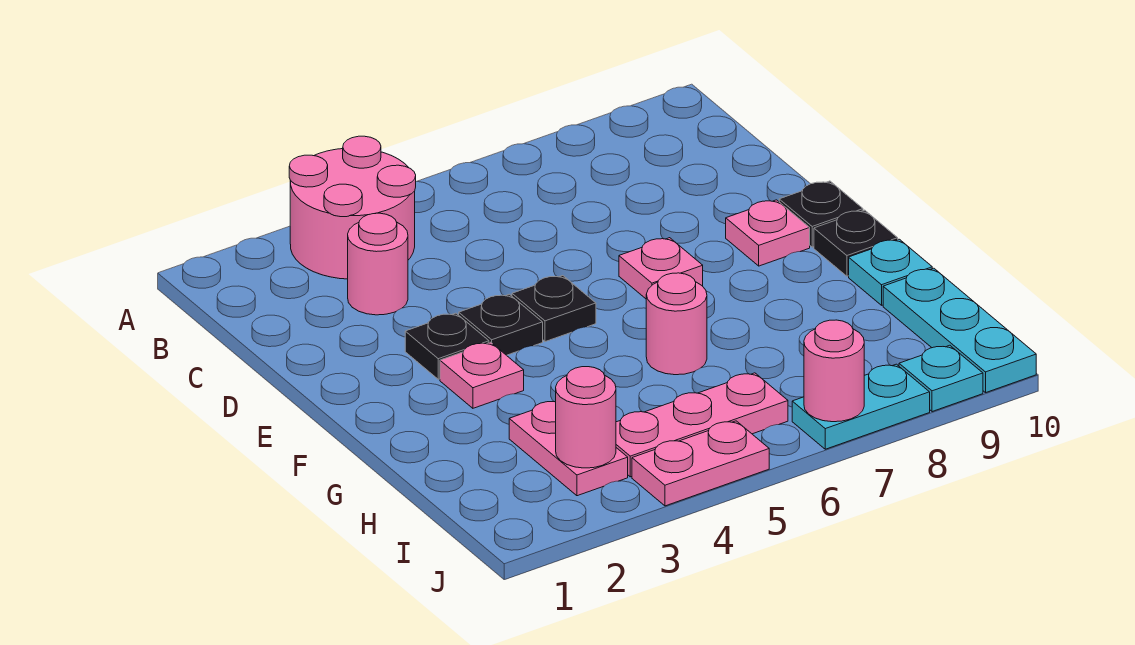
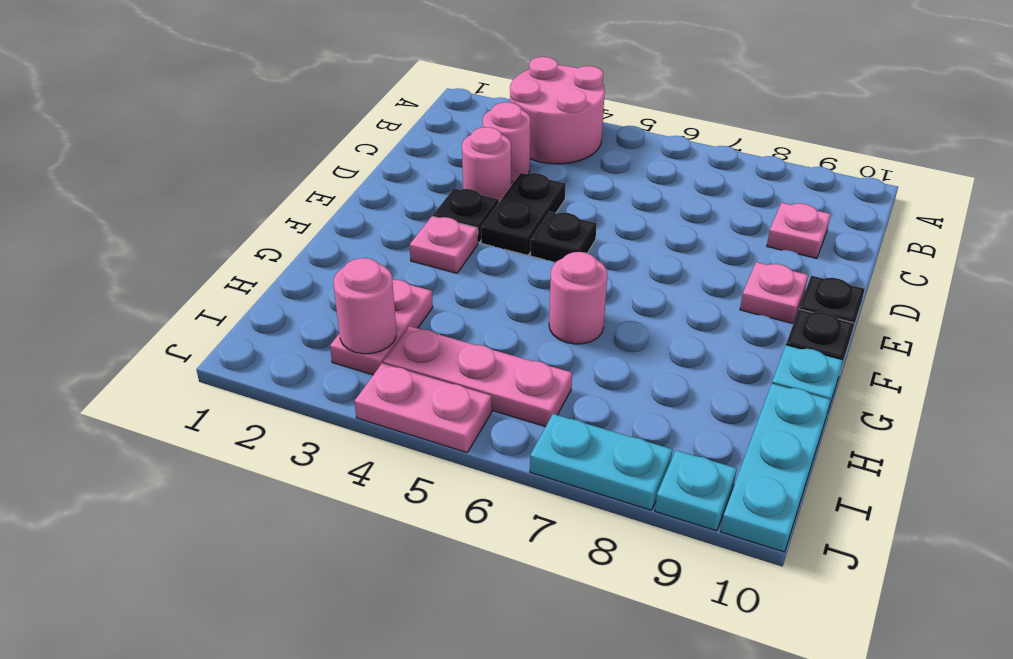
black 1x1 plate [459,294,543,355] -> black 1x2 plate [481,173,566,255]
pink 1x1 plate [619,238,703,299] -> pink 1x1 plate moved to [767,203,831,258]
pink 1x1 round brick [804,320,864,422] -> pink 1x1 round brick moved to [462,127,511,202]

